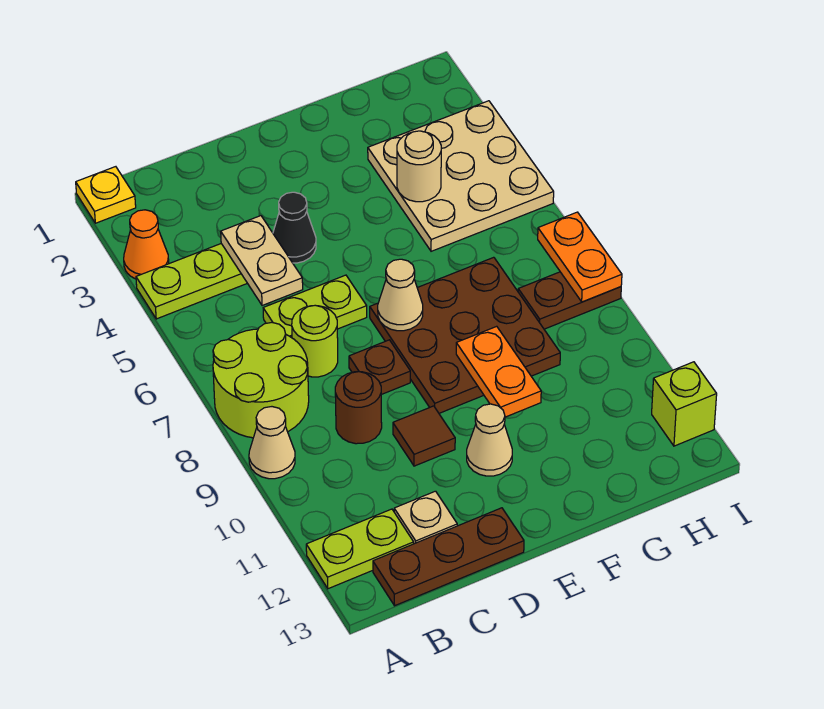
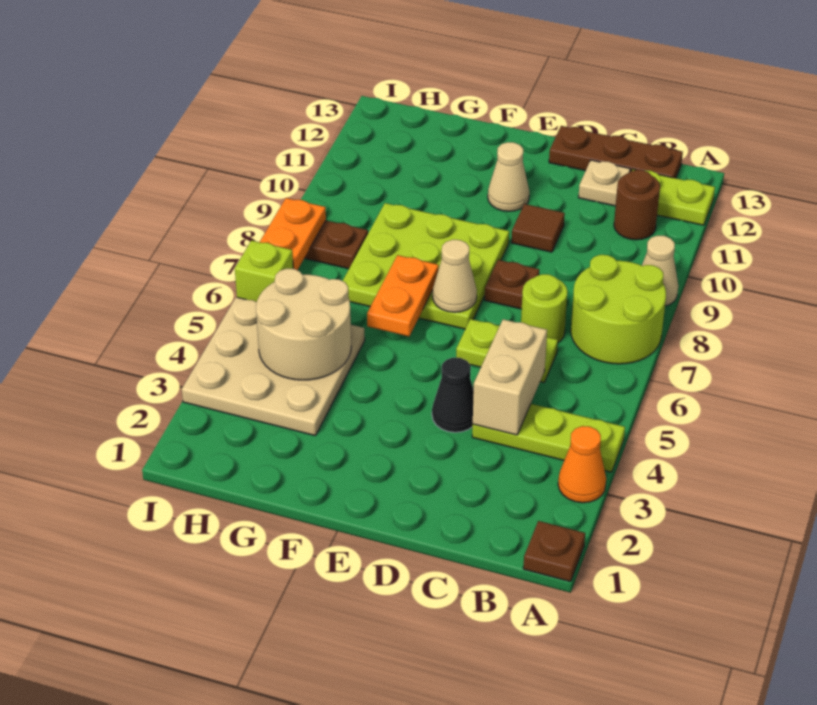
yellow 1x1 plate [76,167,136,223] -> brown 1x1 plate [523,521,585,582]
tan 1x2 plate [221,216,303,306] -> tan 1x2 brick [473,319,547,435]
brown 1x1 round brick [335,372,382,444] -> brown 1x1 round brick moved to [614,170,660,240]
brown 3x3 plate [370,257,560,413] -> lime 3x3 plate [343,203,509,329]
orange 1x2 plate [456,326,541,417] -> orange 1x2 plate moved to [367,255,439,336]
tan 1x1 round brick [397,131,441,202] -> tan 2x2 round brick [256,269,351,380]
lime 1x1 brick [652,362,717,446] -> lime 1x1 brick moved to [235,240,293,302]

